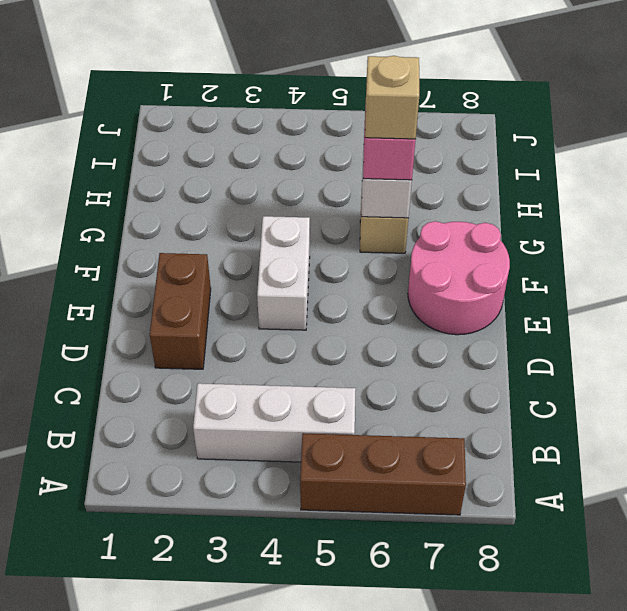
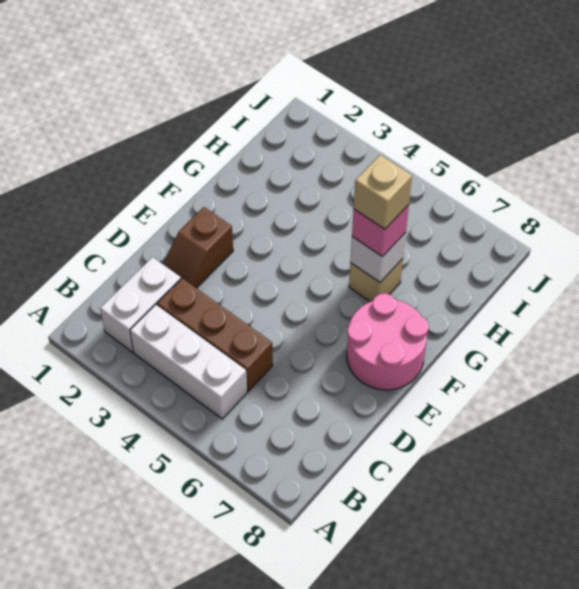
brown 1x3 brick [300,433,466,515] -> brown 1x3 brick moved to [157,278,273,391]
brown 1x2 brick [150,253,211,369] -> brown 1x2 slope [163,207,233,288]
white 1x2 brick [257,216,310,330] -> white 1x2 brick moved to [100,257,181,352]

